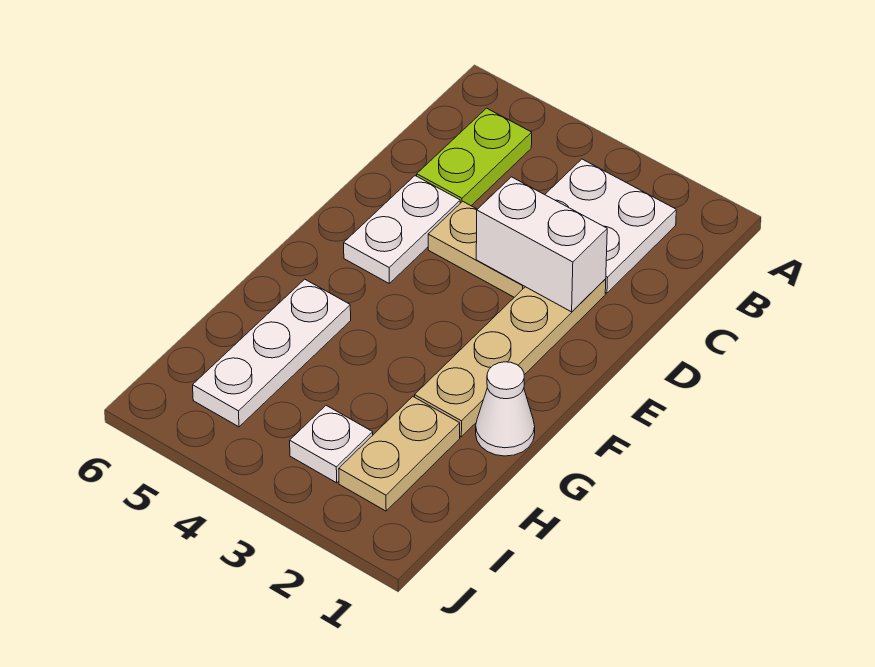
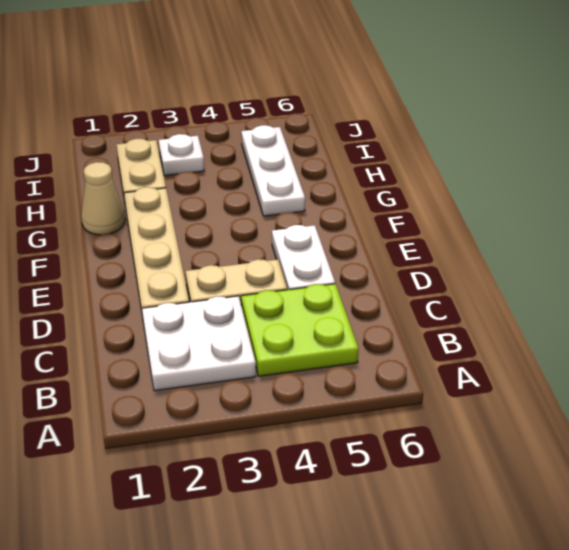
lime 1x2 plate [417,108,532,206] -> lime 2x2 plate [241,284,359,376]
white 1x2 brick [476,177,607,312] -> none
white 1x1 cone [476,362,535,456] -> tan 1x1 cone [81,162,125,235]

